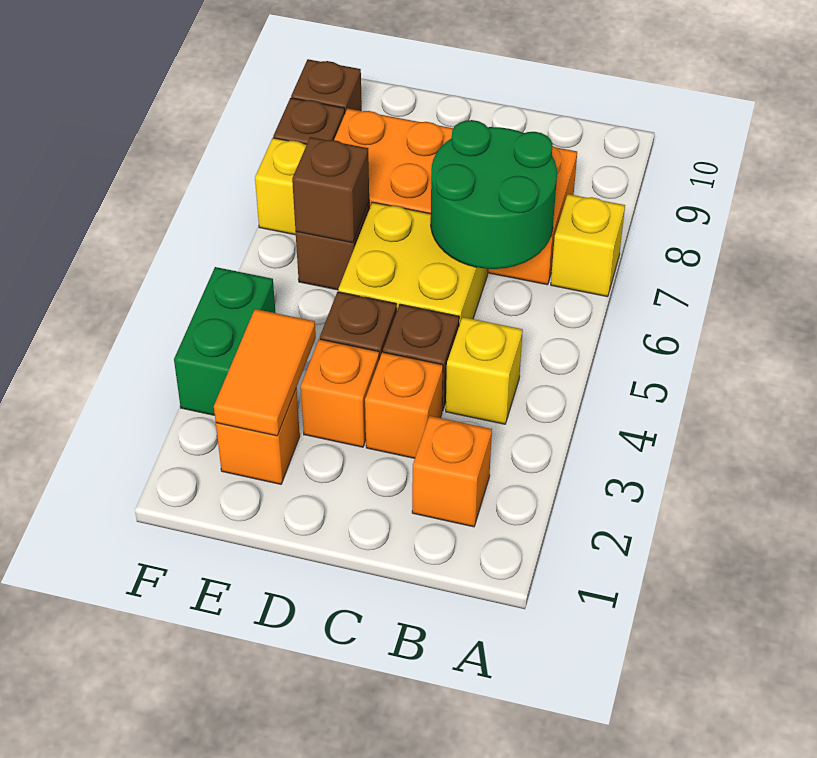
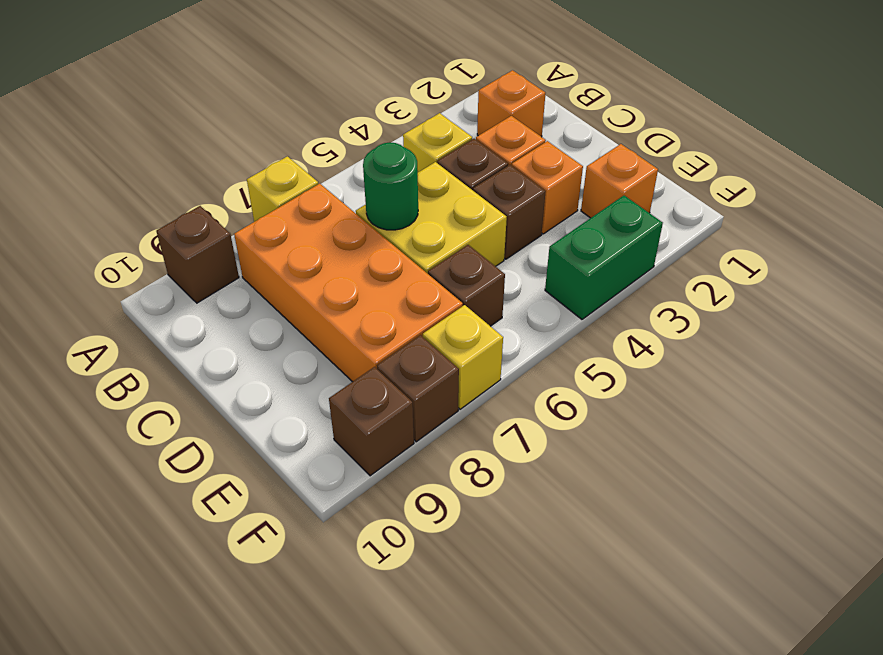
green 2x2 round brick [431,120,557,269] -> green 1x1 round brick [363,142,418,230]
orange 1x2 tile [214,309,316,436] -> none
brown 1x1 brick [292,137,369,243] -> brown 1x1 brick moved to [156,206,239,303]

